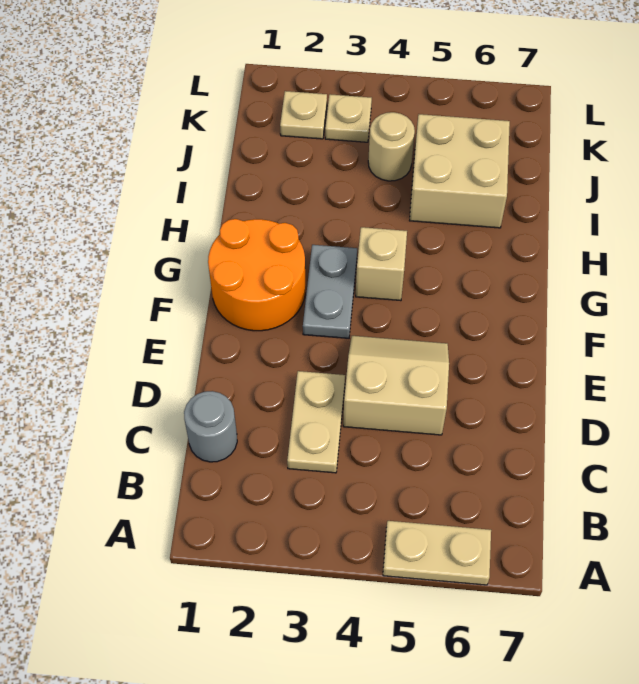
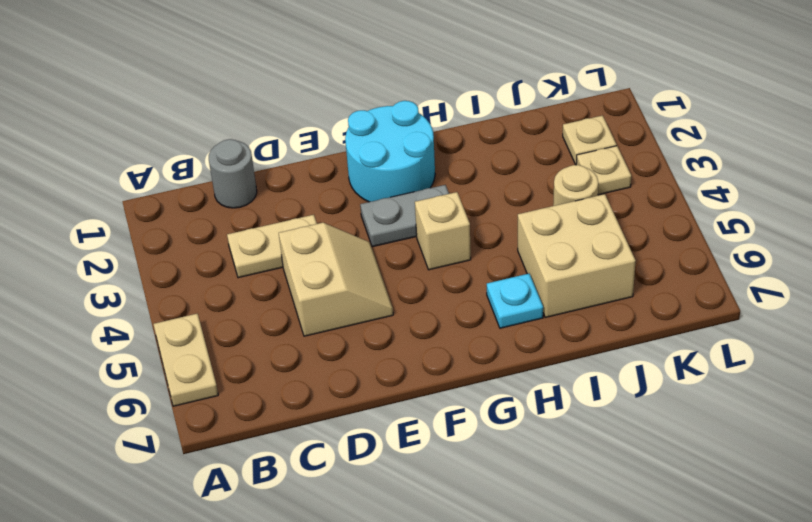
orange 2x2 round brick [208,219,305,331] -> cyan 2x2 round brick [345,101,435,202]
none -> cyan 1x1 plate [487,274,543,328]

